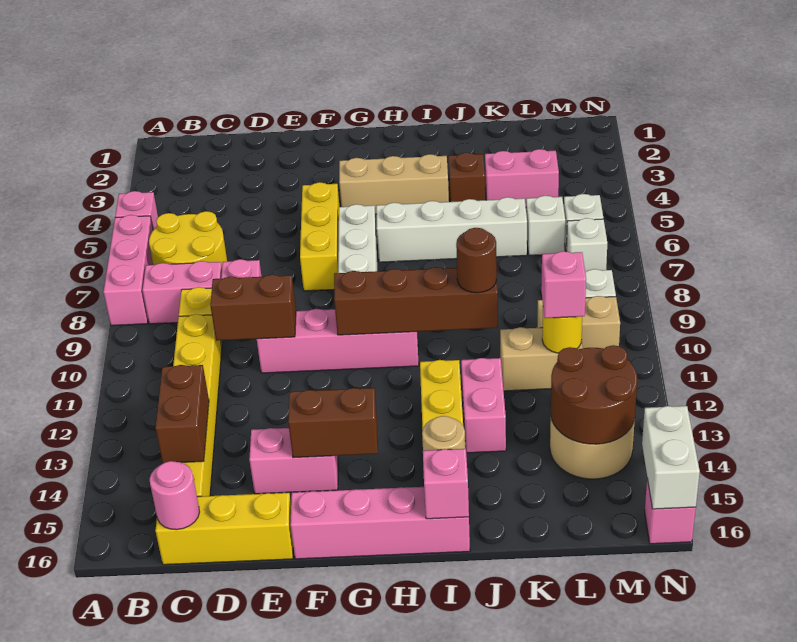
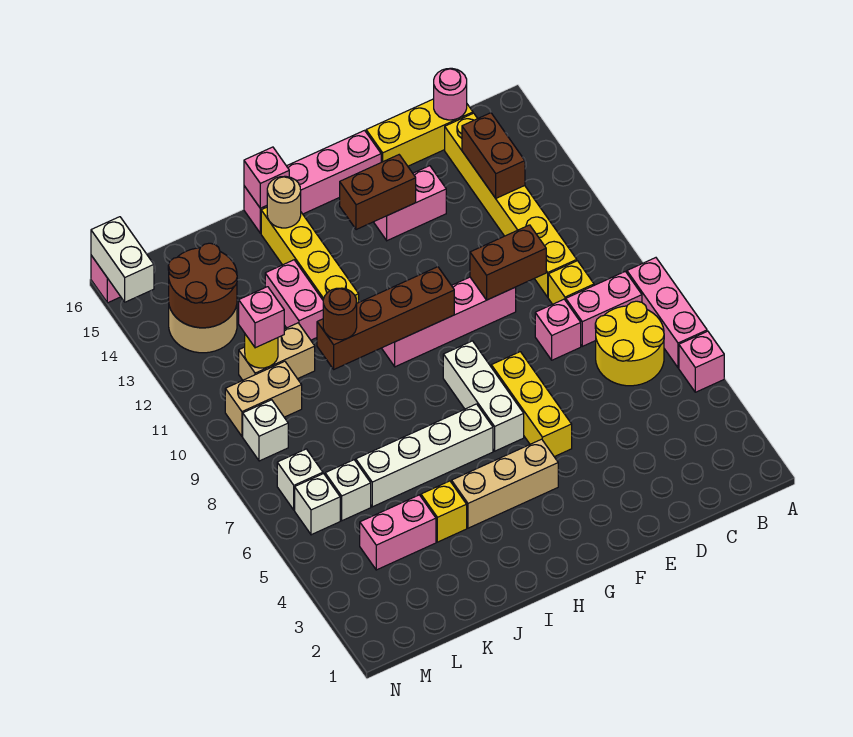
brown 1x1 brick [448,153,485,202] -> yellow 1x1 brick [421,481,467,542]

